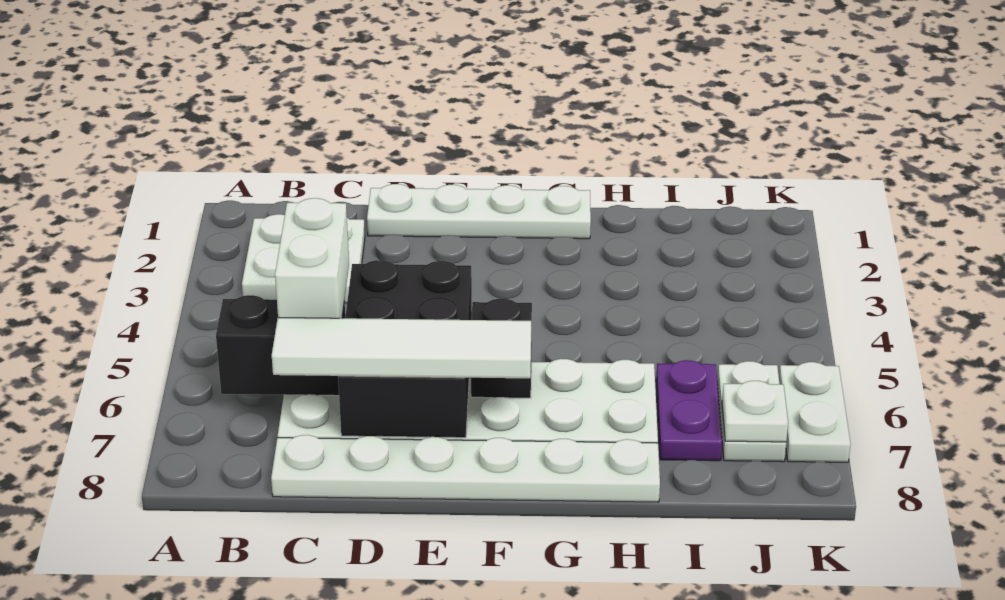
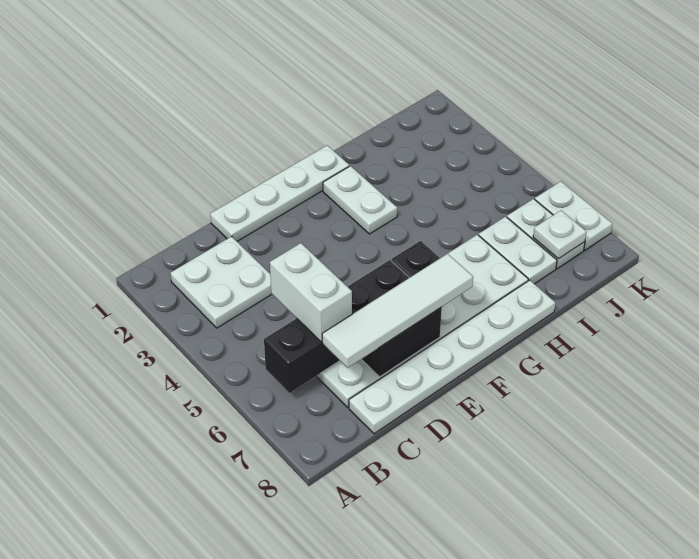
black 2x3 brick [338,260,472,438] -> black 2x2 brick [348,260,442,377]
none -> white 1x2 plate [323,166,397,234]
purple 1x2 plate [656,360,722,461] -> white 1x2 plate [479,217,557,284]

